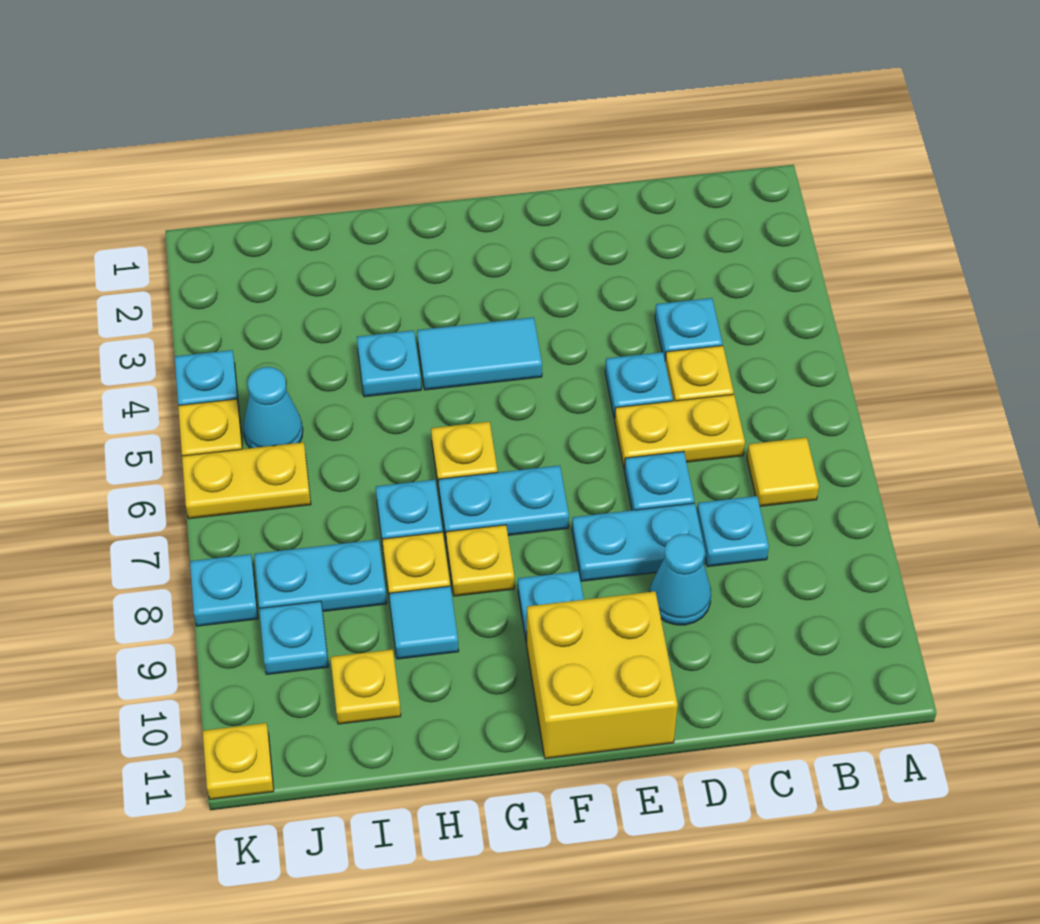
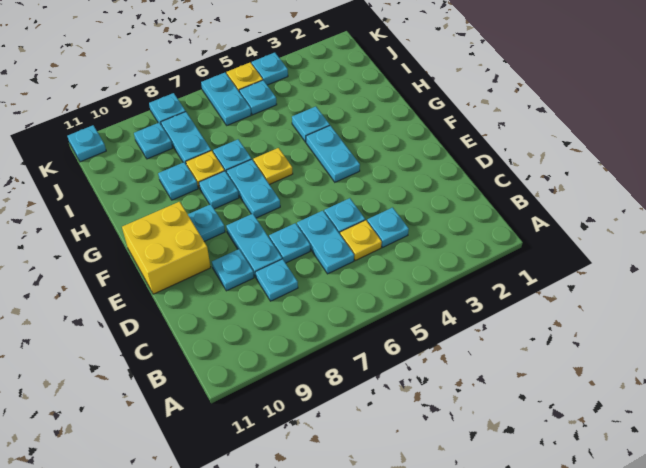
yellow 1x1 tile [747,438,819,506] -> none
yellow 1x2 plate [615,394,745,469] -> cyan 1x2 plate [297,211,354,274]
cyan 1x1 cone [650,534,711,625] -> cyan 1x1 plate [212,249,254,291]
cyan 1x2 tile [417,317,542,390] -> cyan 1x2 plate [306,125,360,182]
yellow 1x1 plate [446,525,514,596] -> cyan 1x1 plate [199,171,239,209]
cyan 1x1 tile [389,586,459,659] -> cyan 1x1 plate [158,162,198,200]
yellow 1x1 plate [330,649,401,724] -> none
cyan 1x1 cone [243,367,303,448] -> cyan 1x1 plate [239,80,277,115]
yellow 1x2 plate [182,442,311,519] -> cyan 1x2 plate [201,73,251,125]
yellow 1x1 plate [203,723,274,799] -> cyan 1x1 plate [67,125,106,162]

